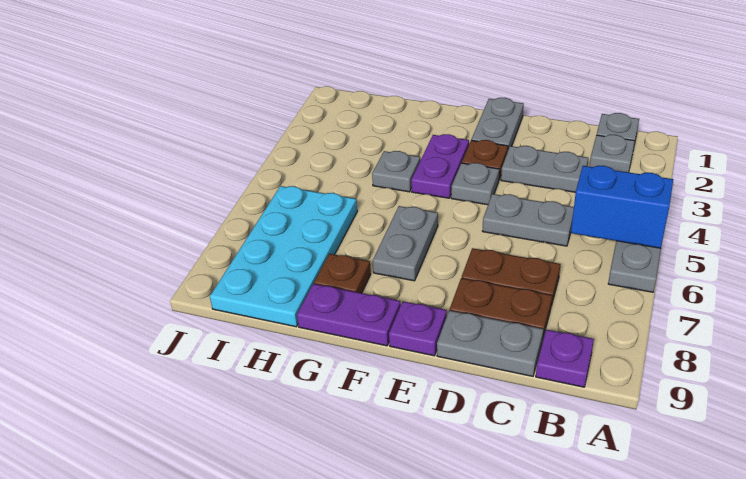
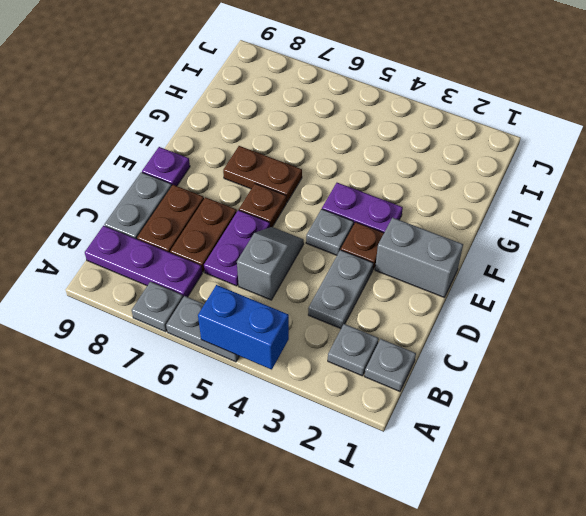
blue 1x2 brick [571,166,673,248] -> blue 1x2 brick turned to [198,285,289,370]
purple 1x1 plate [536,329,594,387] -> purple 1x3 plate [85,226,202,297]
grey 1x2 plate [483,194,574,246] -> grey 1x2 slope [237,227,304,300]
grey 1x2 plate [471,98,524,150] -> grey 1x2 brick [375,218,463,297]
grey 1x2 plate [373,206,438,281] -> brown 1x2 plate [223,146,302,203]
purple 1x2 plate [297,284,401,346] -> purple 1x2 plate moved to [204,210,270,286]
grey 1x1 plate [372,151,420,192] -> grey 1x1 plate moved to [132,282,183,332]
brown 1x1 plate [314,254,371,293] -> brown 1x1 plate moved to [239,184,286,227]
cyan 2x4 plate [210,186,357,327] -> none

